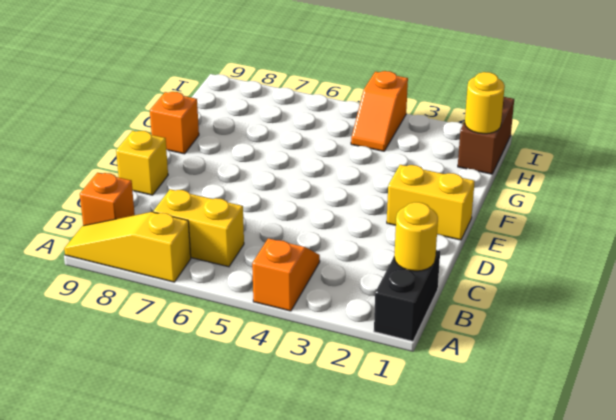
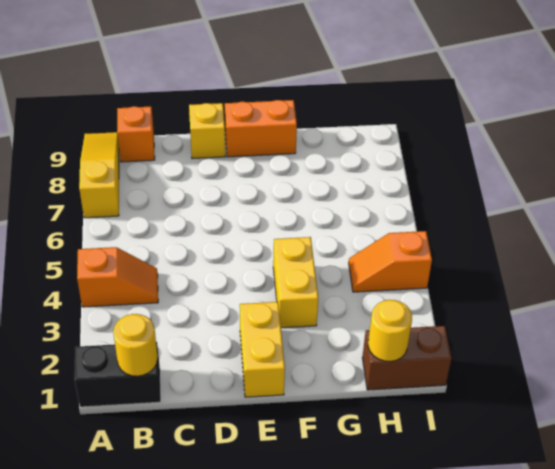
yellow 1x2 brick [153,189,244,267] -> yellow 1x2 brick moved to [273,237,318,328]
orange 1x1 brick [150,92,199,154] -> orange 1x2 brick [225,100,297,157]

